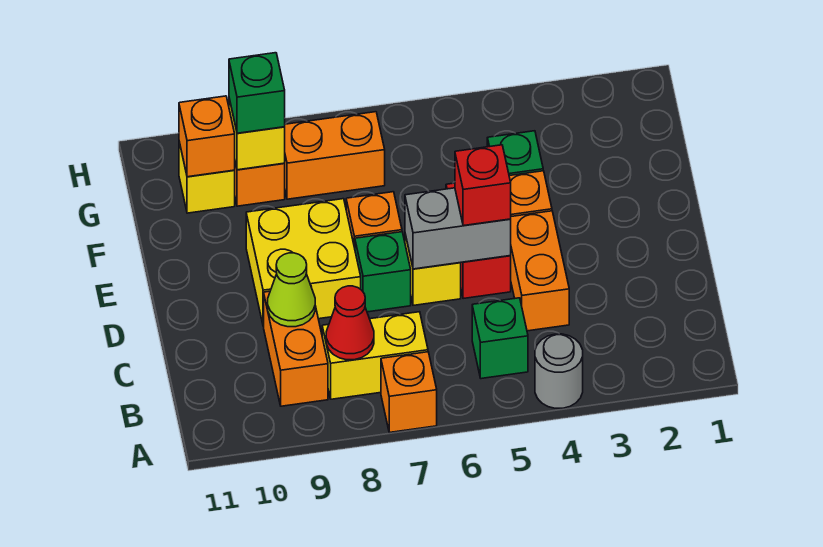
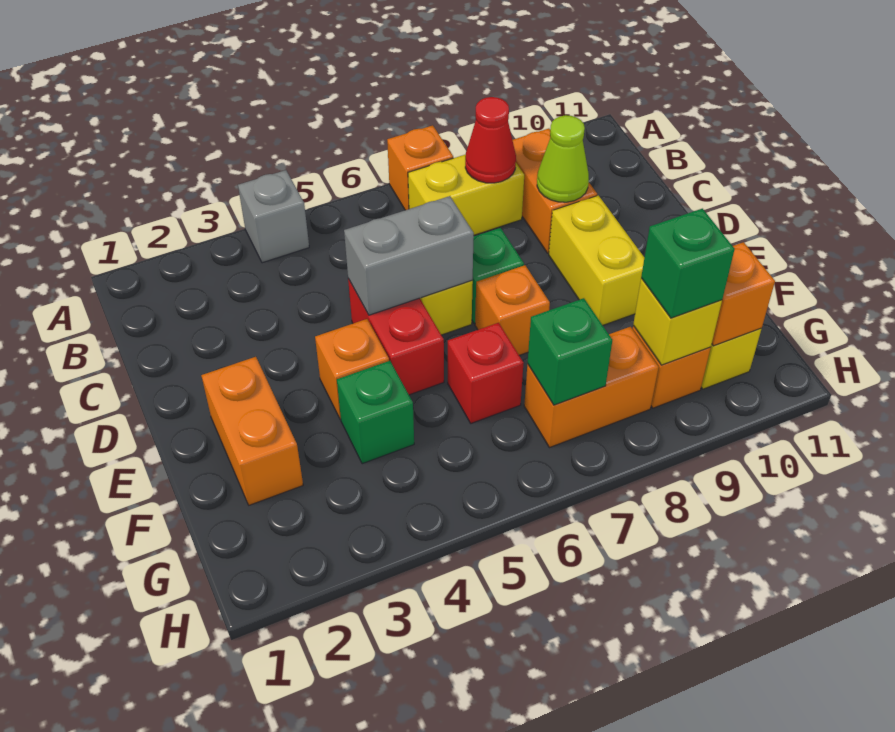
grey 1x1 round brick [535,334,583,408] -> grey 1x1 brick [238,170,309,263]
green 1x1 brick [472,298,528,379] -> green 1x1 brick moved to [528,298,612,405]
orange 1x2 brick [511,211,569,331] -> orange 1x2 brick moved to [201,357,303,505]
red 1x1 brick [455,145,511,226] -> red 1x1 brick moved to [448,323,523,423]
yellow 2x2 brick [246,199,361,326] -> yellow 1x2 brick [549,195,644,325]

